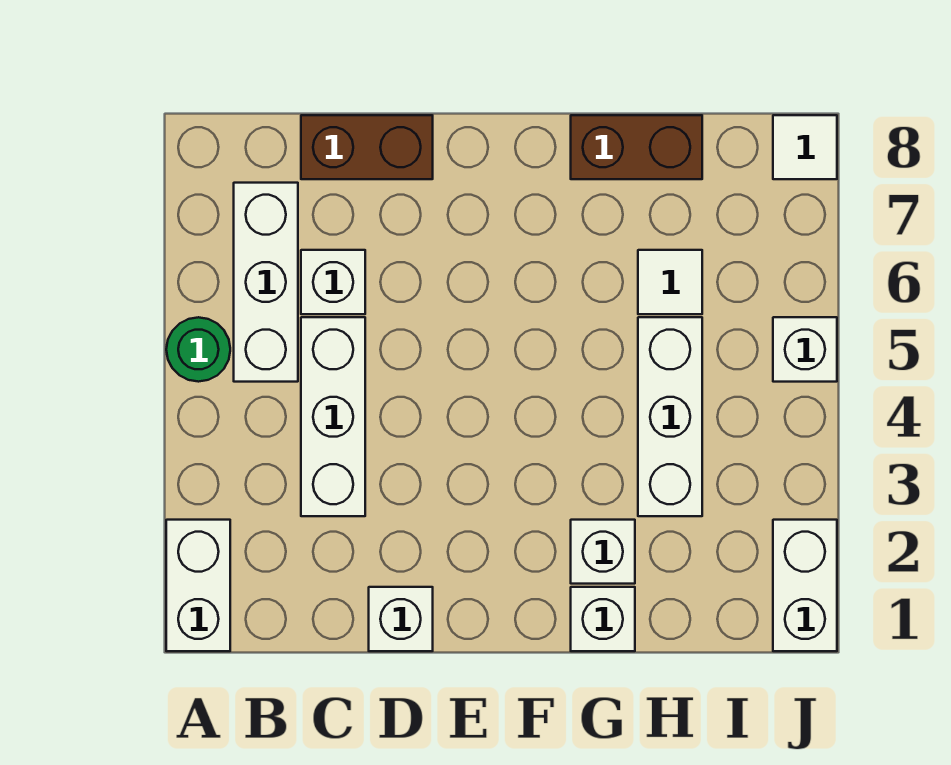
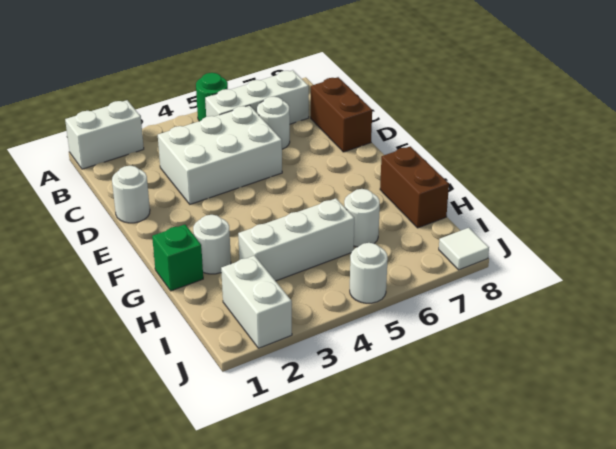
white 1x3 brick [301,317,365,516] -> white 2x3 brick [158,105,282,204]
white 1x1 brick [301,250,365,314] -> white 1x1 round brick [257,96,290,149]
white 1x1 brick [369,587,433,651] -> white 1x1 round brick [112,166,150,223]
white 1x1 brick [571,587,635,651] -> green 1x1 brick [152,225,203,291]
white 1x1 brick [571,520,635,584] -> white 1x1 round brick [193,215,231,274]
white 1x1 tile [638,250,702,314] -> white 1x1 round brick [344,189,380,247]
white 1x2 brick [773,520,837,651] -> white 1x2 brick turned to [221,256,292,348]
white 1x1 brick [773,317,837,382] -> white 1x1 round brick [350,243,388,303]

